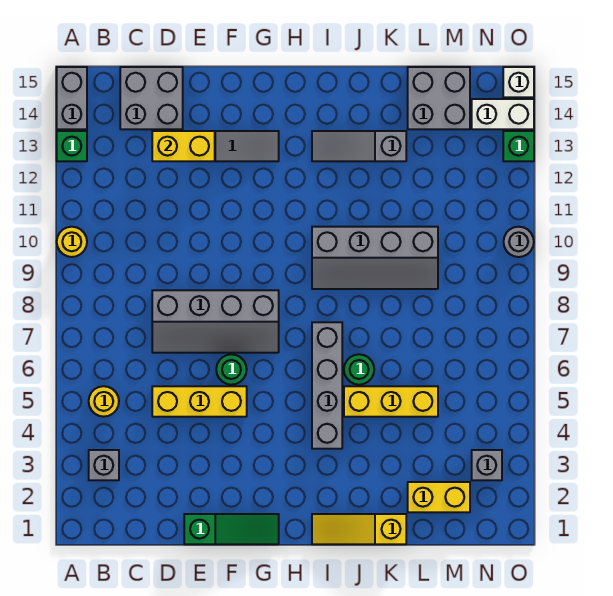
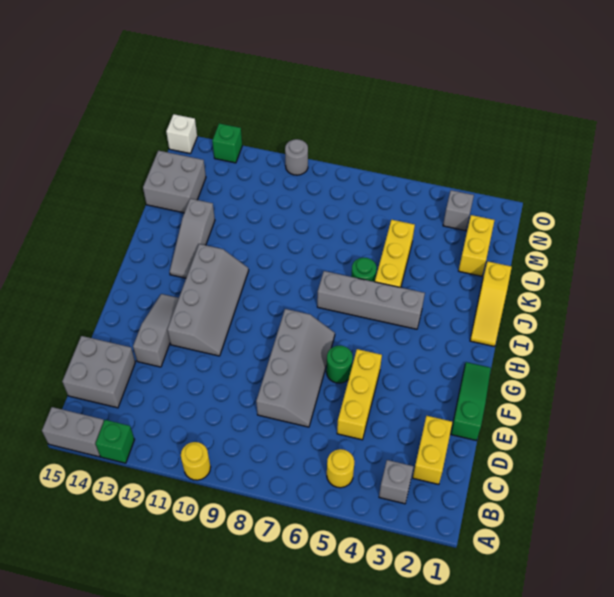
yellow 1x2 brick [152,131,215,161] -> yellow 1x2 brick moved to [413,416,453,484]
grey 2x4 slope [312,227,438,289] -> grey 2x4 slope moved to [167,244,249,356]
white 1x2 brick [472,99,534,129] -> none

